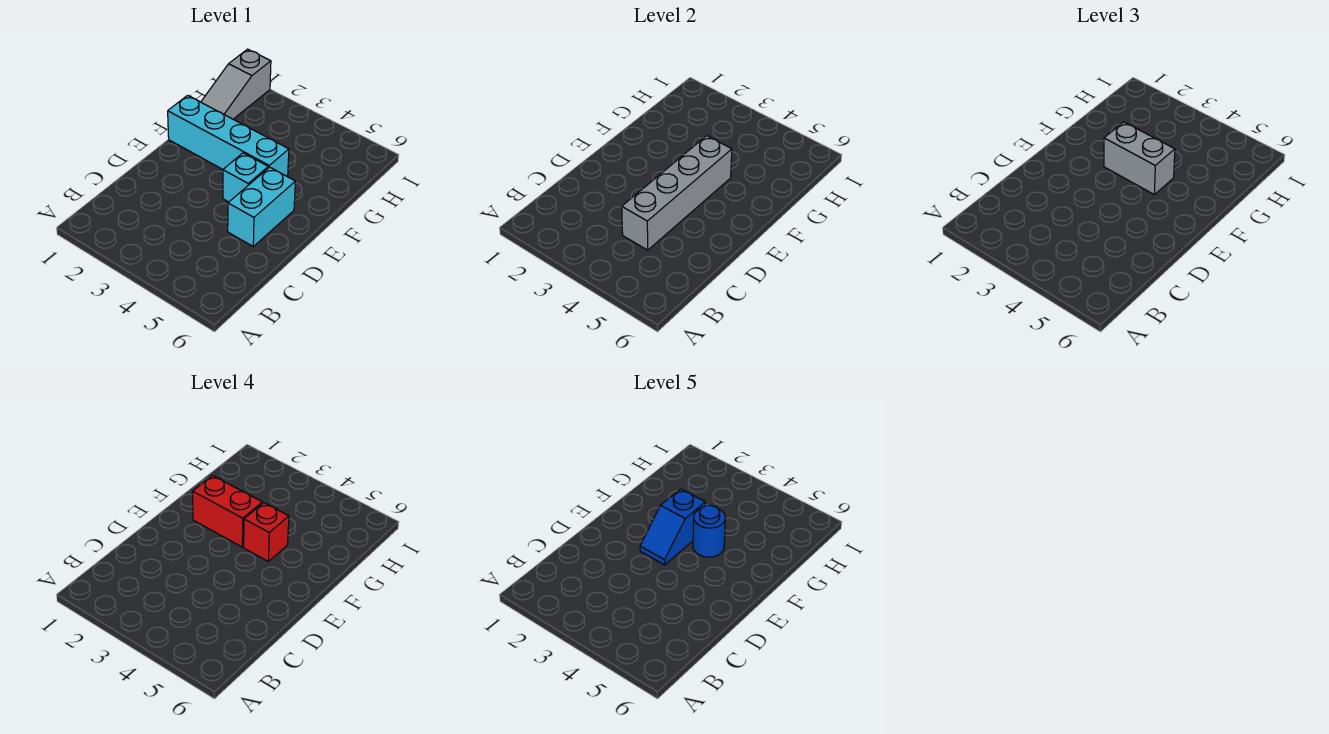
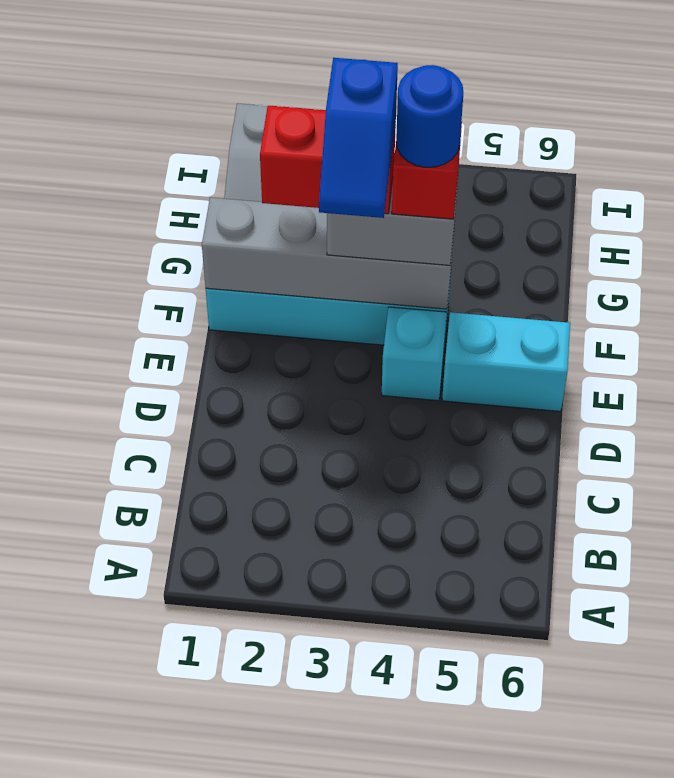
grey 1x4 brick [622,136,732,250] -> grey 1x4 brick turned to [202,197,454,309]
cyan 1x2 brick [228,167,295,246] -> cyan 1x2 brick turned to [442,312,570,411]

